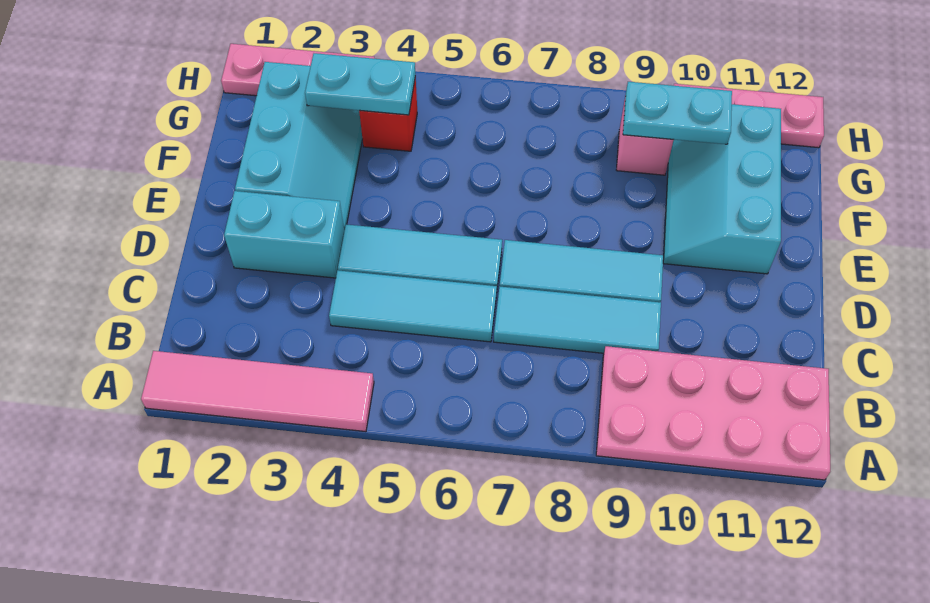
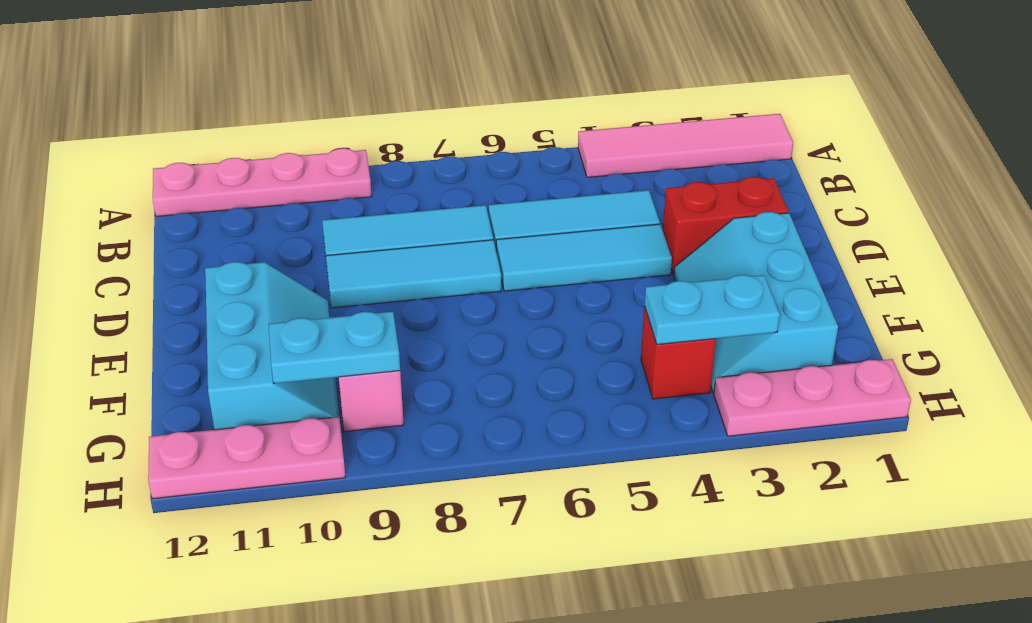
pink 2x4 plate [596,346,830,480] -> pink 1x4 plate [153,148,372,216]
cyan 1x2 brick [224,191,344,278] -> red 1x2 brick [663,177,788,275]

